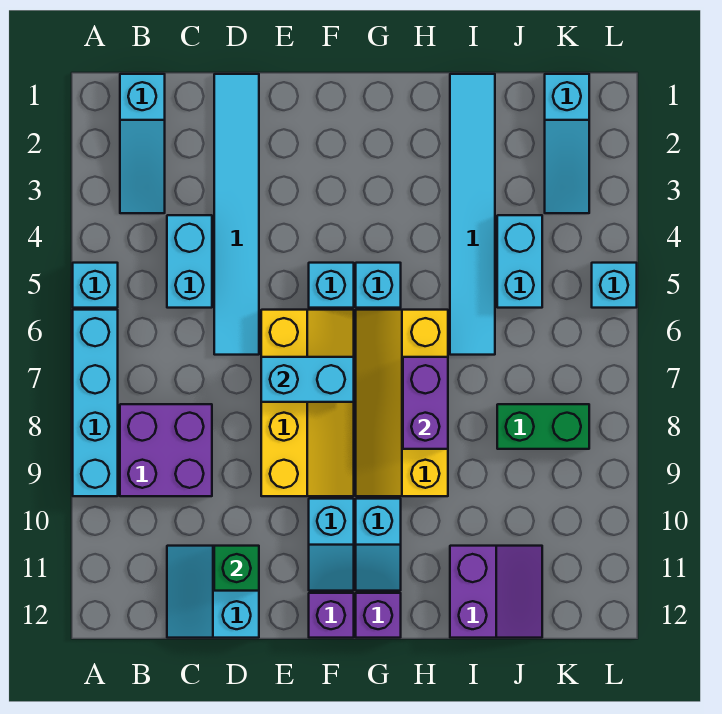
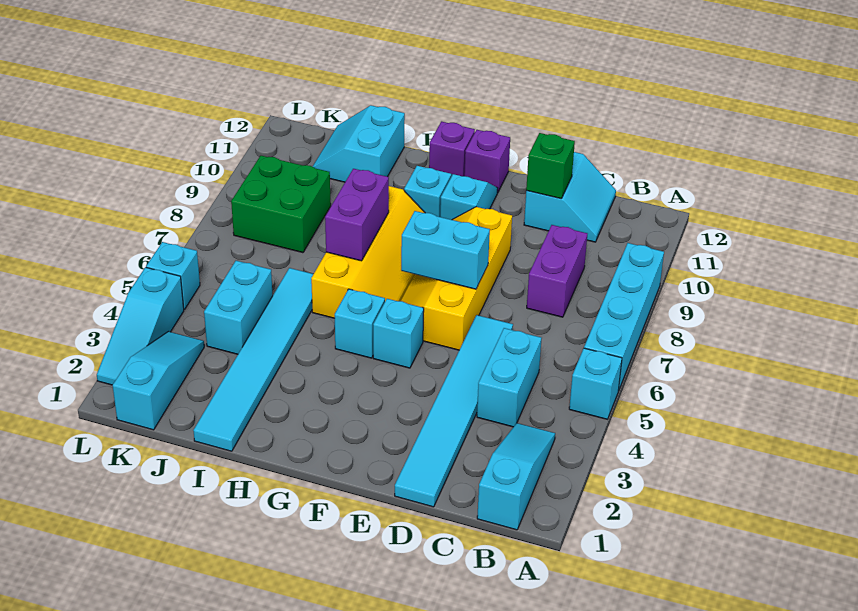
purple 2x2 brick [120,404,212,496] -> purple 1x2 brick [527,225,587,317]
purple 2x2 slope [450,546,542,638] -> cyan 2x2 slope [313,105,405,182]
green 1x2 brick [497,404,589,449] -> green 2x2 brick [231,156,331,253]
none -> cyan 1x3 slope [97,267,184,385]

